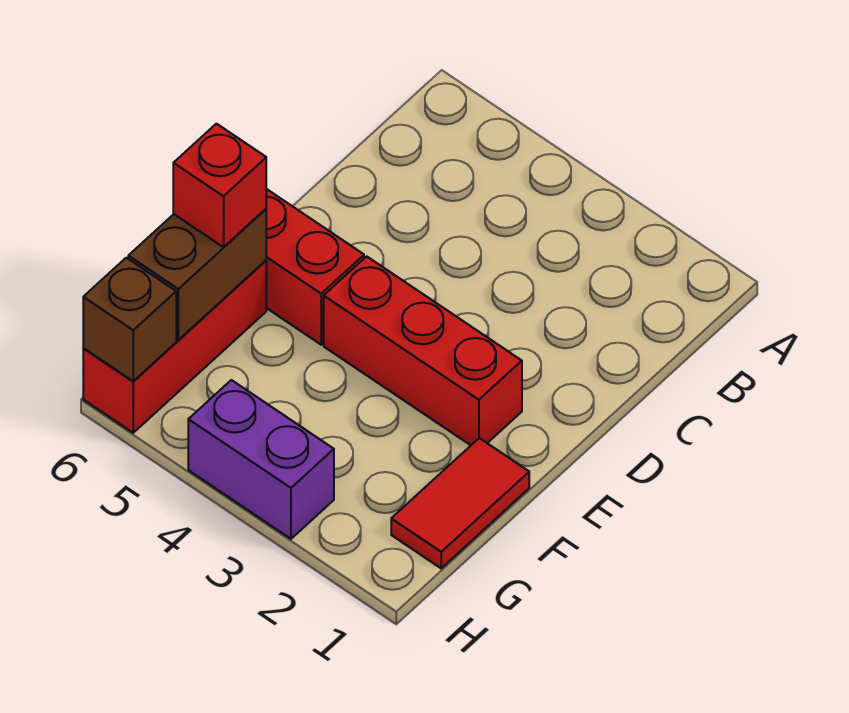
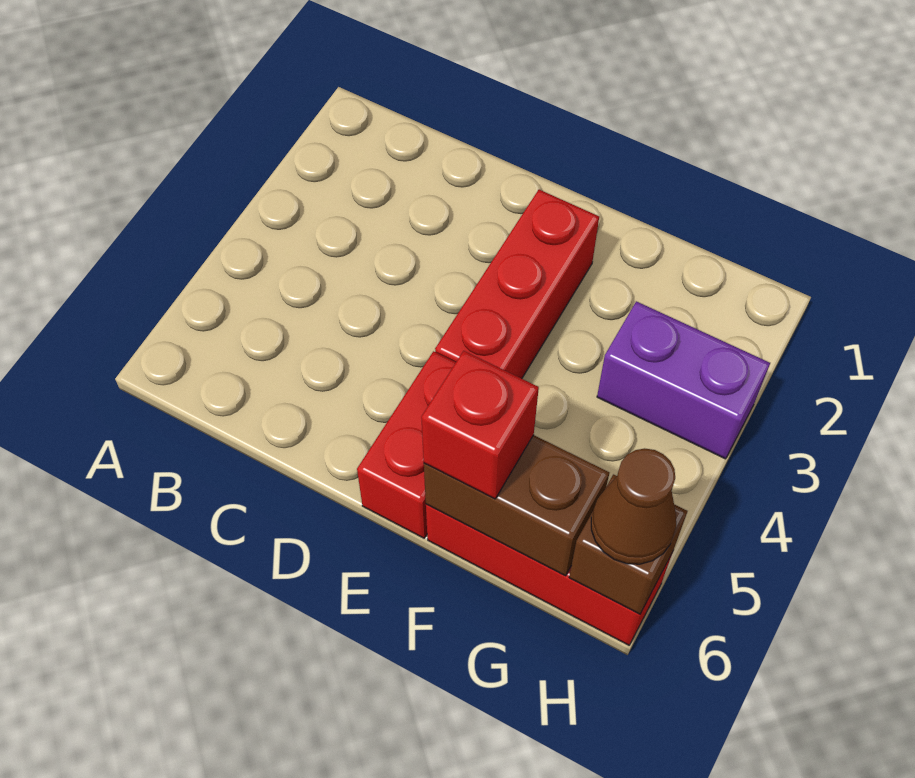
red 1x2 tile [391,438,529,568] -> none
purple 1x2 brick [188,380,334,539] -> purple 1x2 brick turned to [597,301,770,459]
none -> brown 1x1 cone [591,448,676,564]

